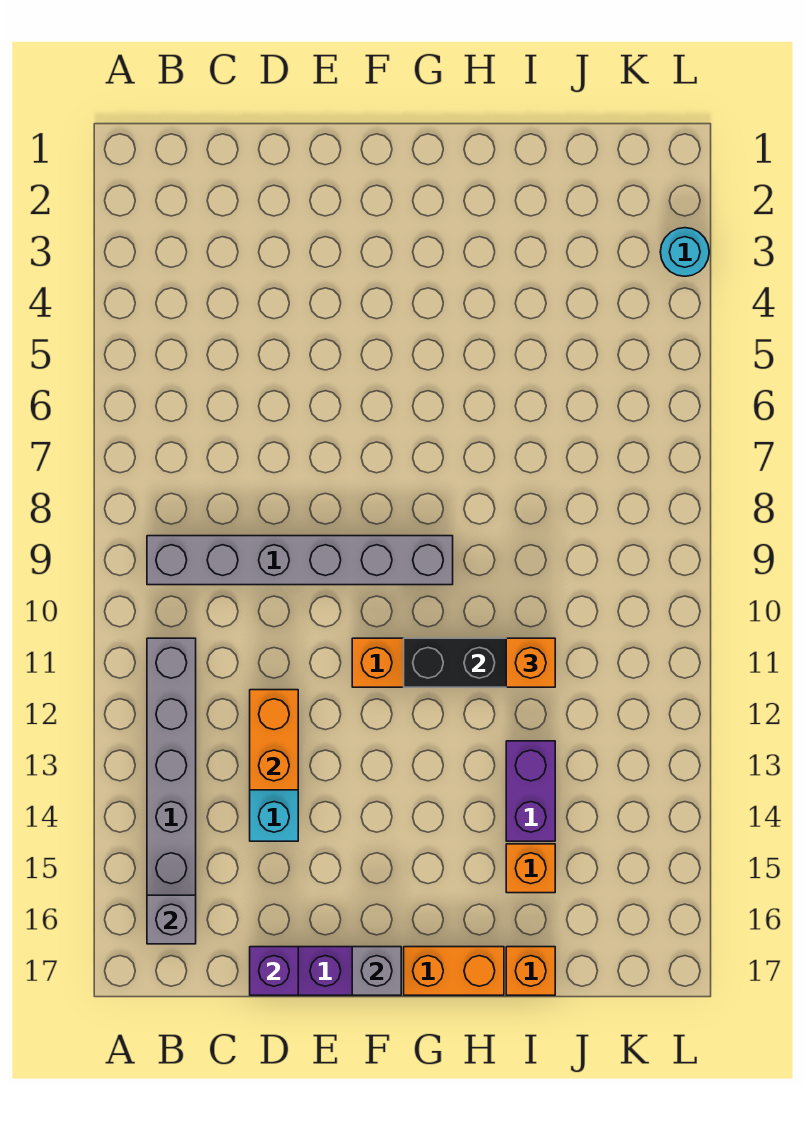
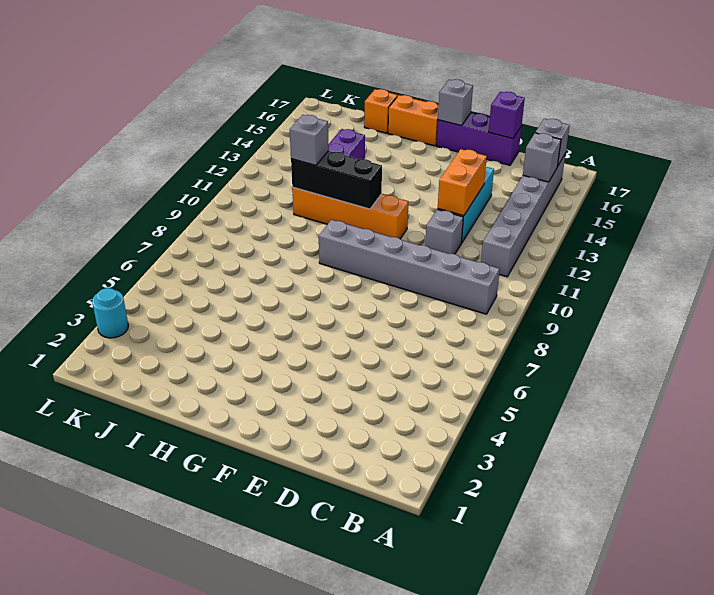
none -> grey 1x1 brick [523,133,561,182]
none -> grey 1x1 brick [425,209,463,254]
orange 1x1 brick [506,638,555,687] -> grey 1x1 brick [290,115,329,165]
orange 1x1 brick [506,844,555,893] -> none

